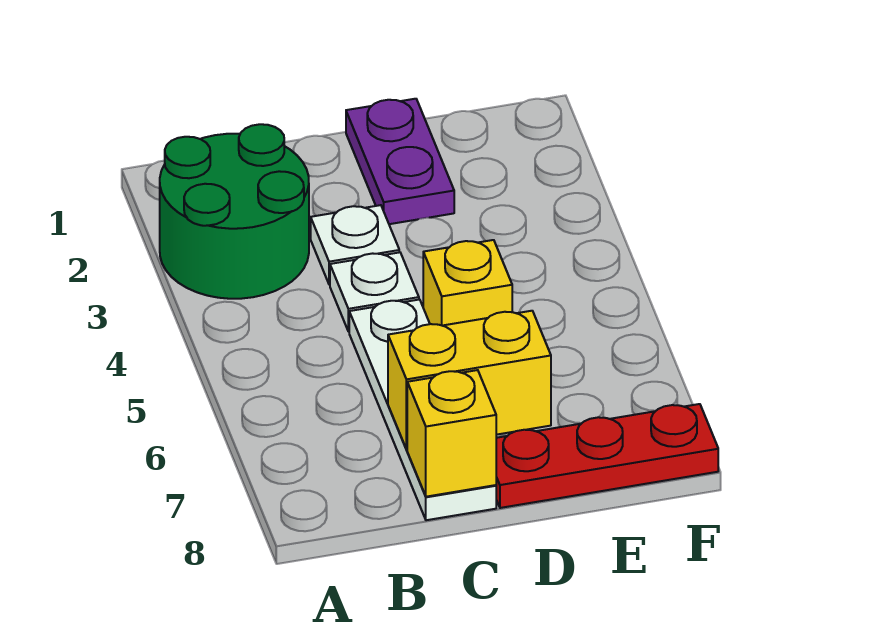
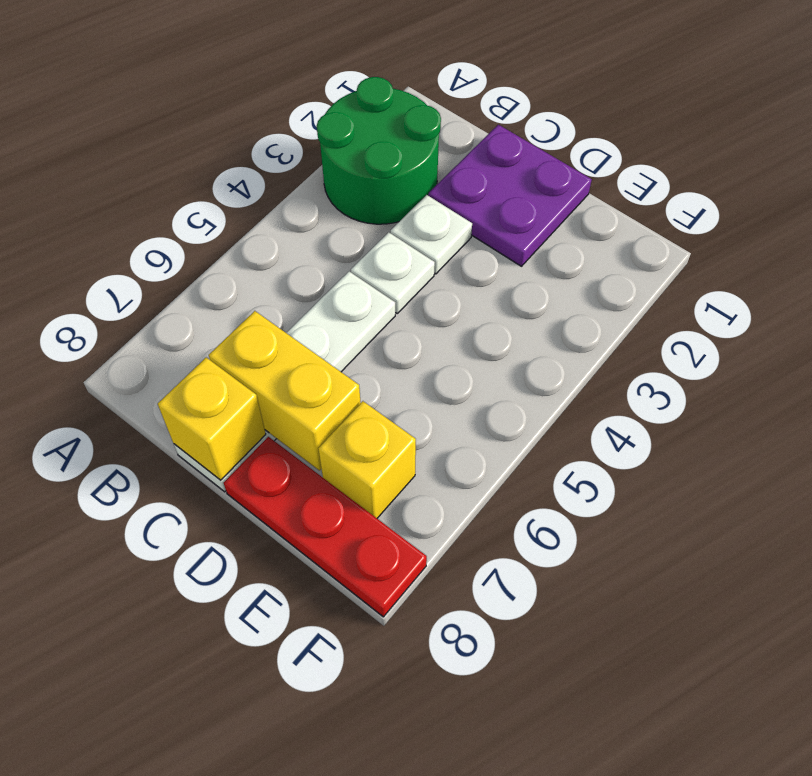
purple 1x2 plate [346,99,454,224] -> purple 2x2 plate [428,125,592,266]
yellow 1x1 brick [423,240,512,326] -> yellow 1x1 brick moved to [318,401,416,518]

